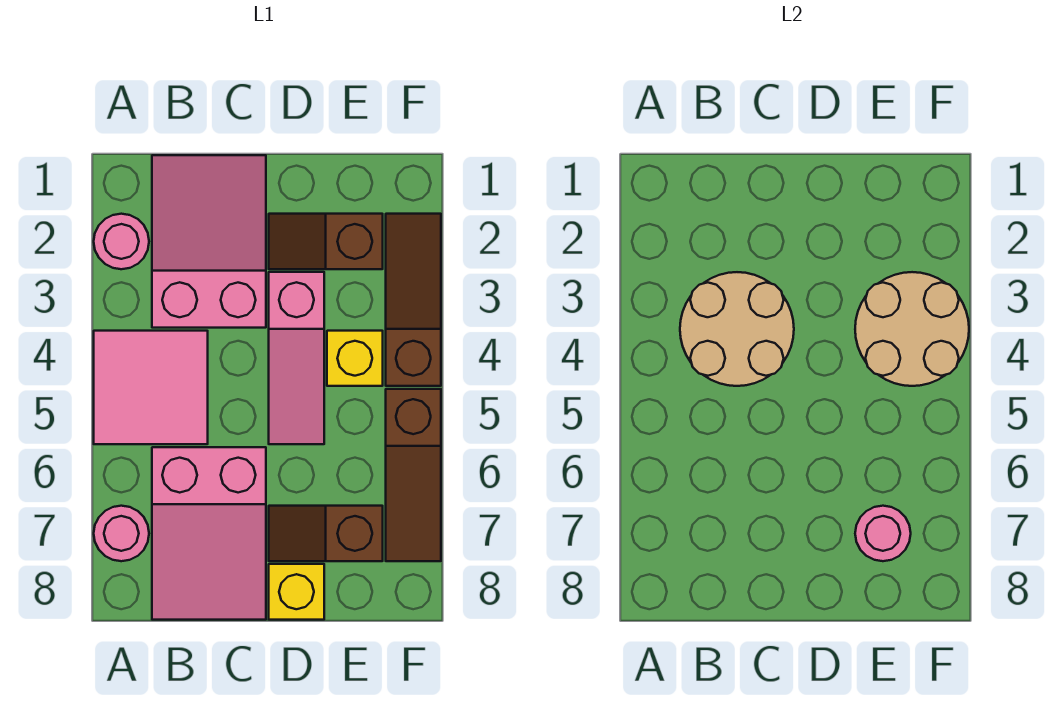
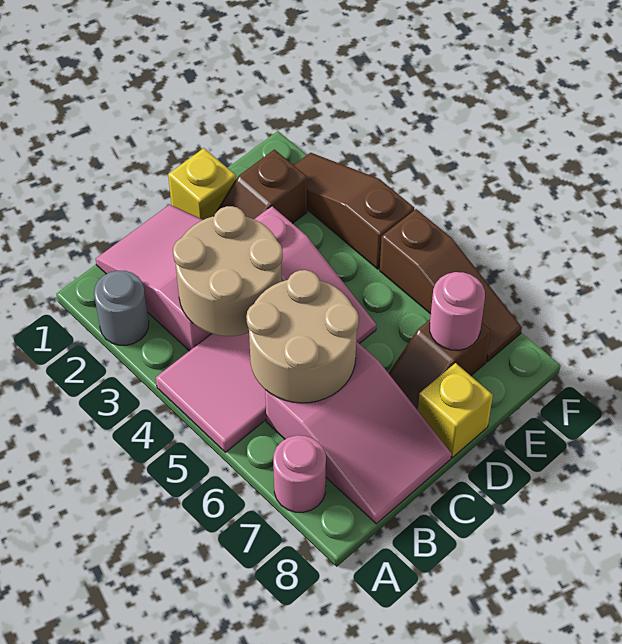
pink 1x1 round brick [94,214,149,269] -> grey 1x1 round brick [94,271,149,345]
tan 2x2 round brick [855,272,969,386] -> tan 2x2 round brick moved to [246,270,359,403]
yellow 1x1 brick [327,331,383,386] -> yellow 1x1 brick moved to [168,148,236,220]

